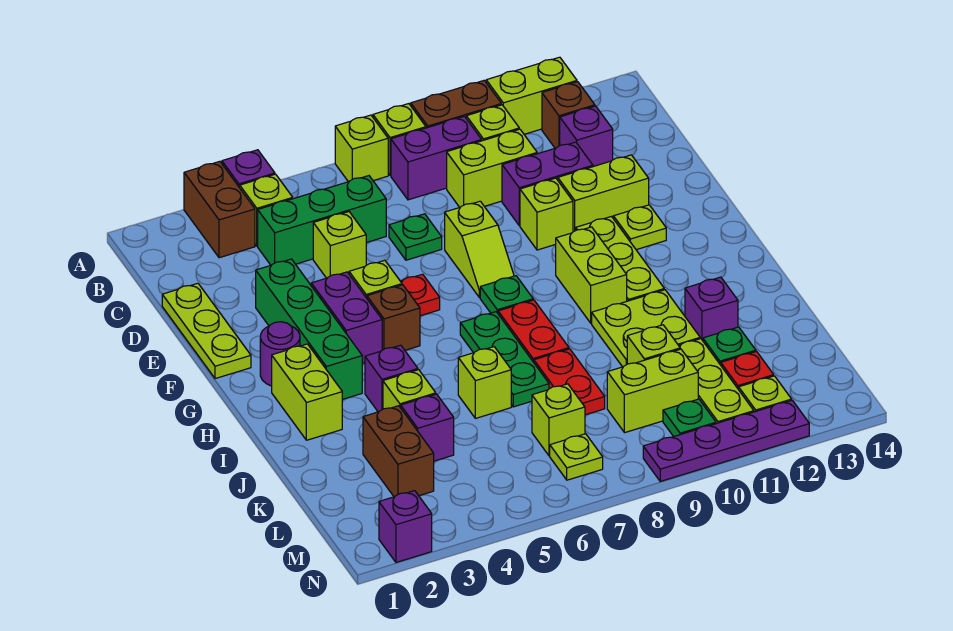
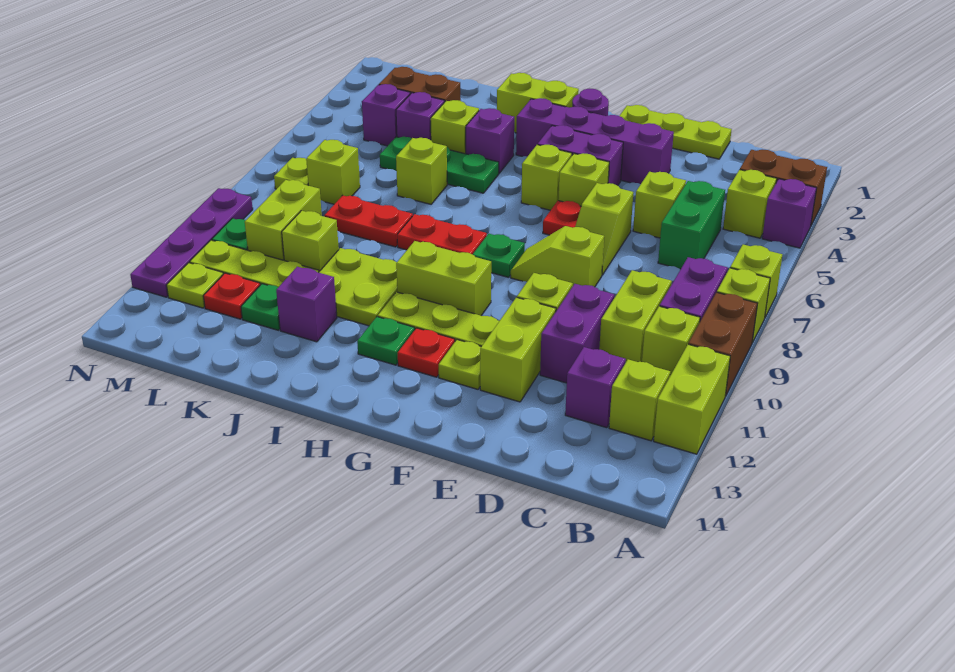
brown 1x1 brick [542,82,595,148] -> lime 1x1 brick [609,359,670,441]
green 1x3 brick [258,176,386,265] -> green 1x2 brick [658,181,725,269]
green 1x1 plate [389,214,442,260] -> green 1x1 plate moved to [357,317,415,365]
green 1x4 brick [256,259,362,400] -> purple 1x4 brick [516,98,674,184]
none -> lime 1x2 slope [575,183,633,275]
brown 1x1 brick [367,285,420,350] -> lime 1x1 brick [521,145,572,210]
none -> red 1x1 plate [398,328,455,377]
green 1x3 plate [460,312,549,407] -> green 1x3 plate moved to [380,137,499,193]
purple 1x1 brick [379,491,432,562] -> purple 1x1 brick moved to [362,84,410,146]

